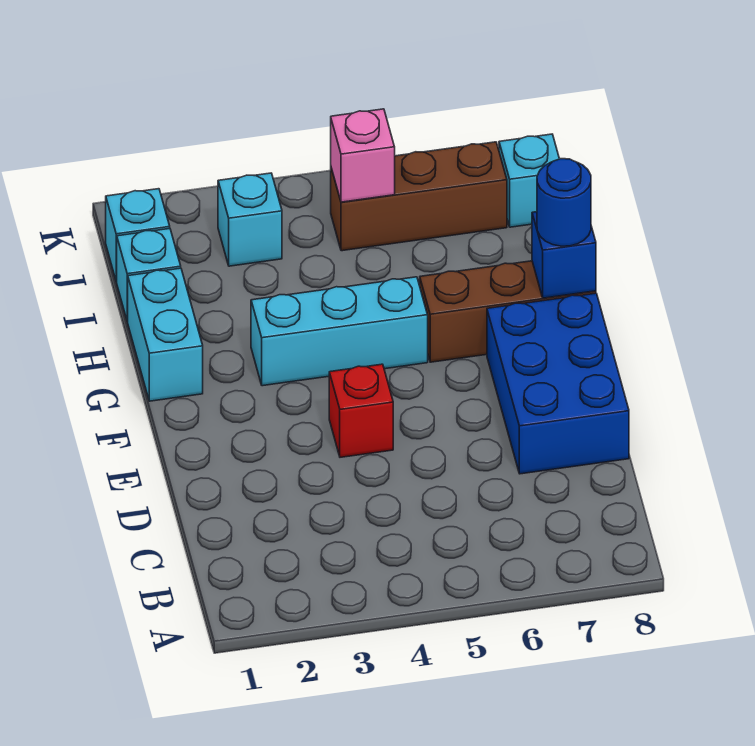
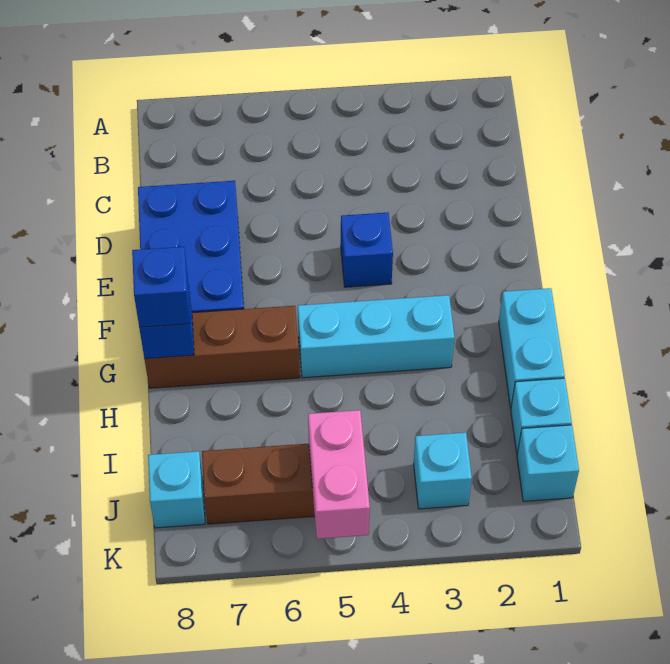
red 1x1 brick [329,364,393,457] -> blue 1x1 brick [341,212,393,287]
blue 1x1 round brick [537,159,591,246] -> blue 1x1 brick [132,247,190,327]
pink 1x1 brick [331,109,395,202] -> pink 1x2 brick [308,410,370,539]

